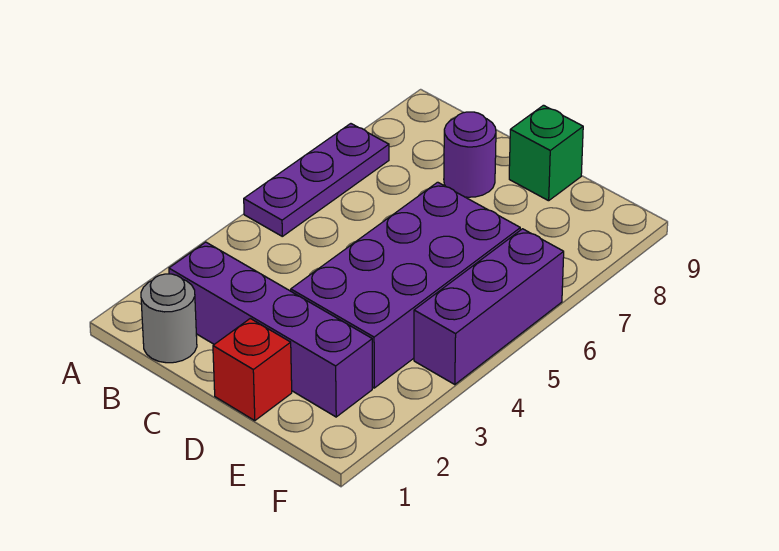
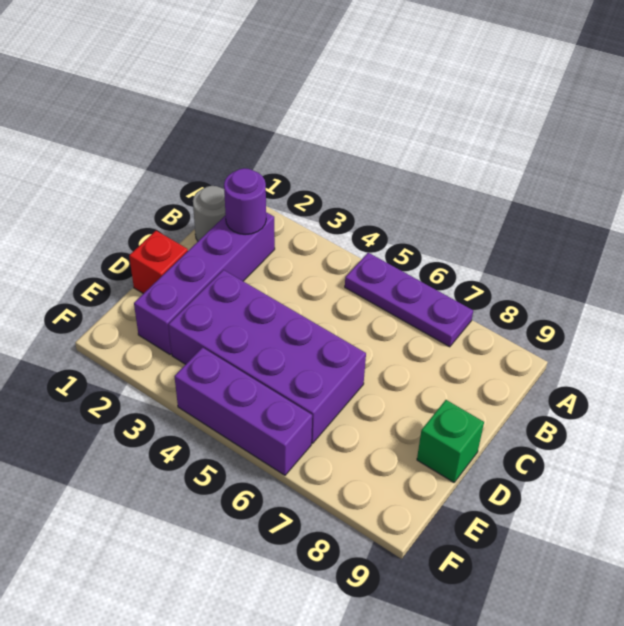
purple 1x1 round brick [444,112,496,197] -> purple 1x1 round brick moved to [224,168,266,235]

